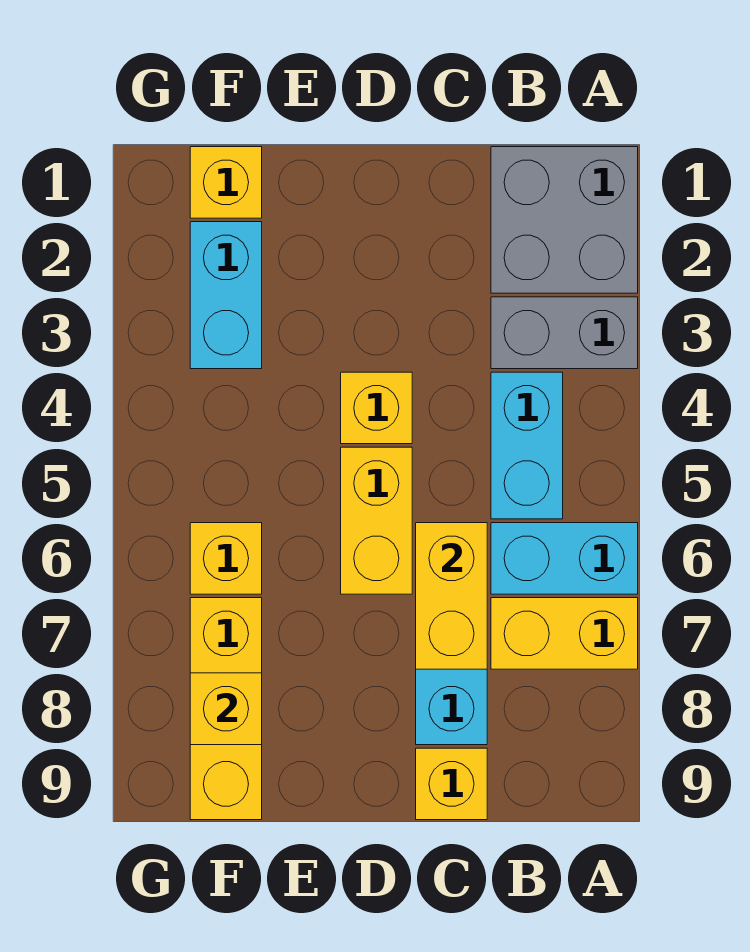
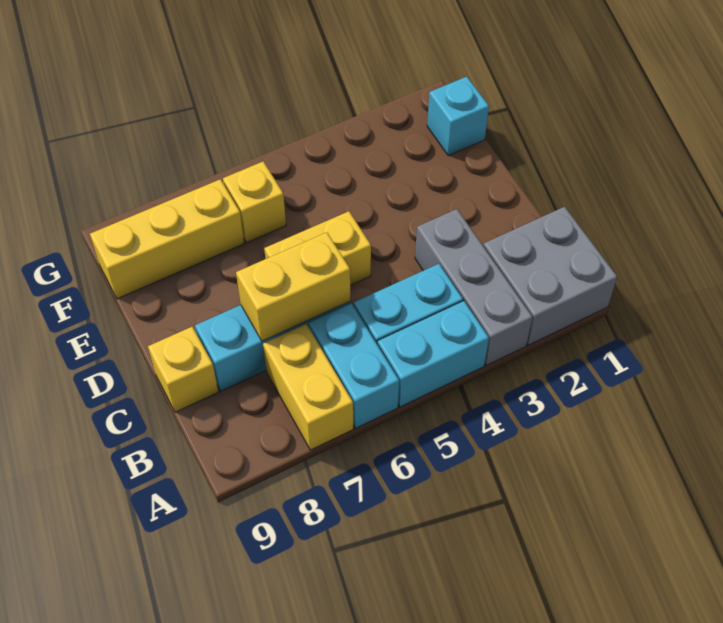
grey 1x2 brick [491,297,638,369] -> grey 1x3 brick [415,209,532,365]
yellow 1x1 brick [341,372,412,444] -> none
yellow 1x1 brick [190,147,262,218] -> cyan 1x1 brick [427,77,489,156]
cyan 1x2 brick [190,222,262,369] -> cyan 1x2 brick moved to [378,301,489,407]
yellow 1x1 brick [190,673,262,745] -> none

